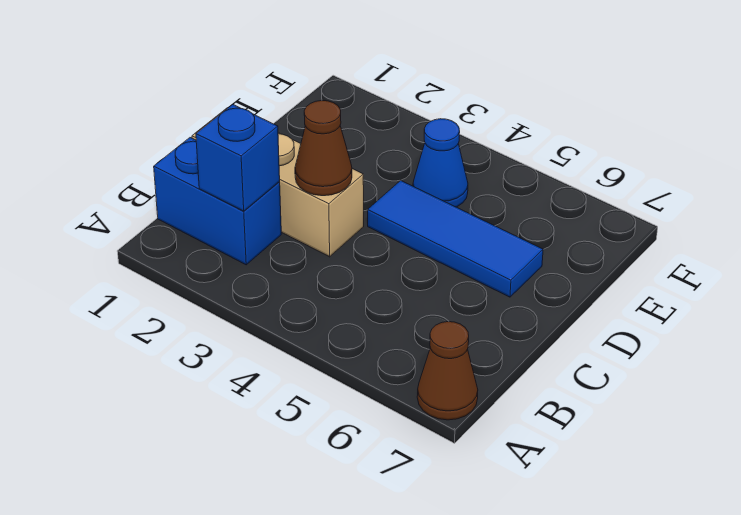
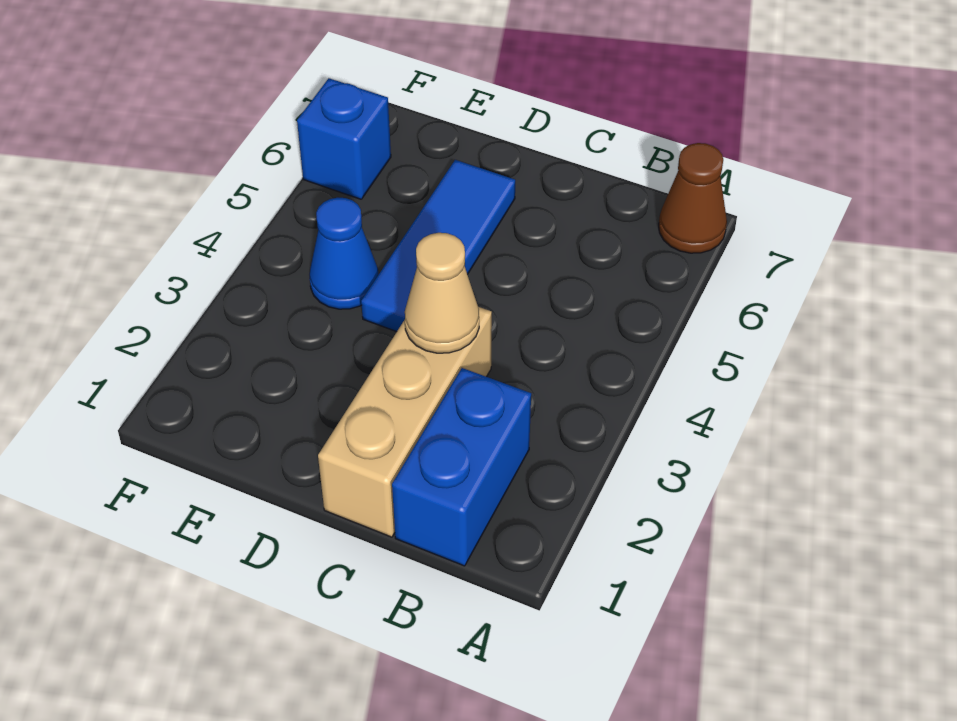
blue 1x1 brick [196,105,280,211] -> blue 1x1 brick moved to [297,78,391,199]
brown 1x1 cone [295,101,352,196] -> tan 1x1 cone [405,233,479,353]

